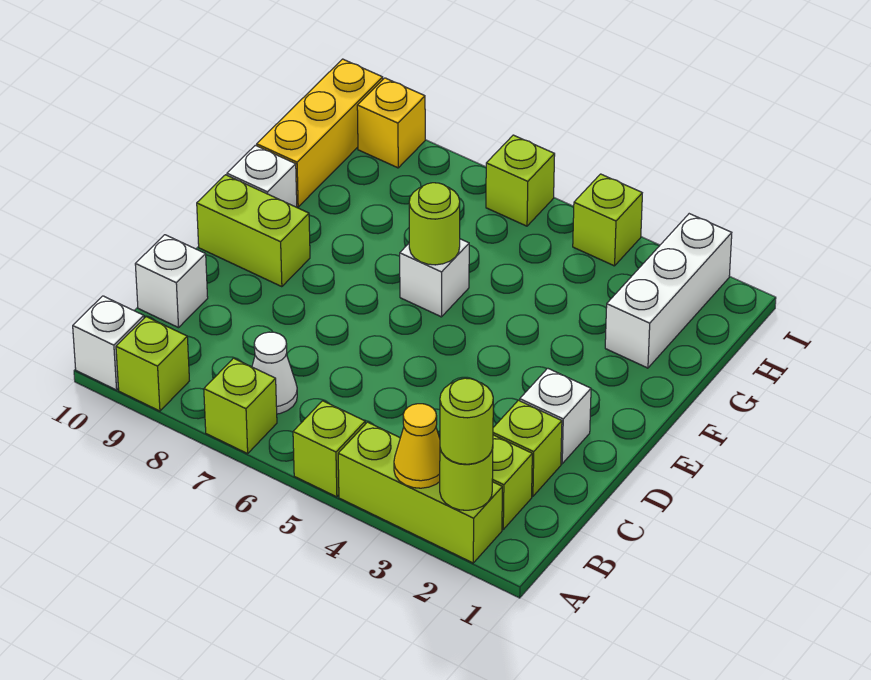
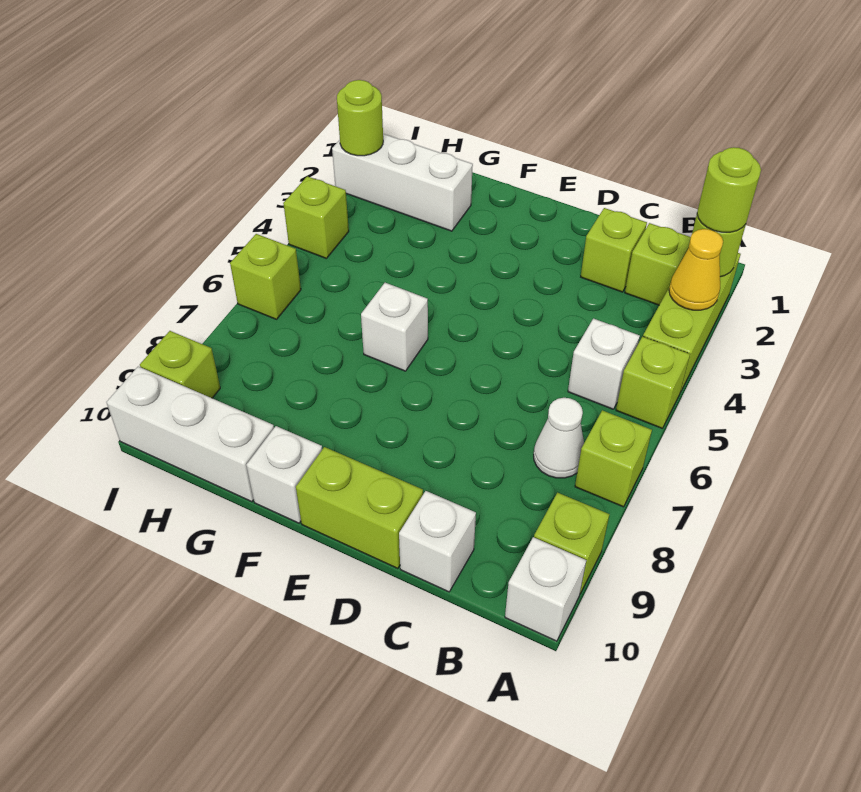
white 1x1 brick [520,368,591,464] -> white 1x1 brick moved to [568,319,640,409]
lime 1x2 brick [197,175,310,287] -> lime 1x2 brick turned to [296,447,423,568]
lime 1x1 round brick [409,183,460,265] -> lime 1x1 round brick moved to [337,80,383,156]
yellow 1x3 brick [257,59,383,207] -> white 1x3 brick [106,367,274,502]
yellow 1x1 brick [357,78,425,168] -> lime 1x1 brick [140,331,220,398]

